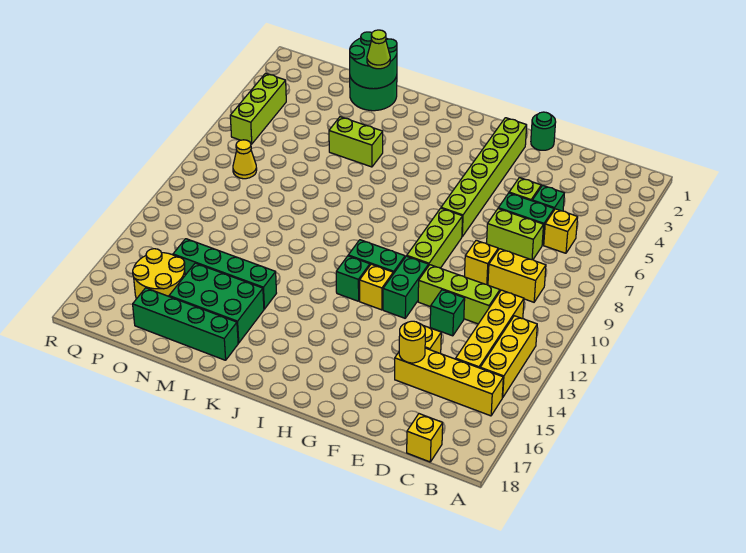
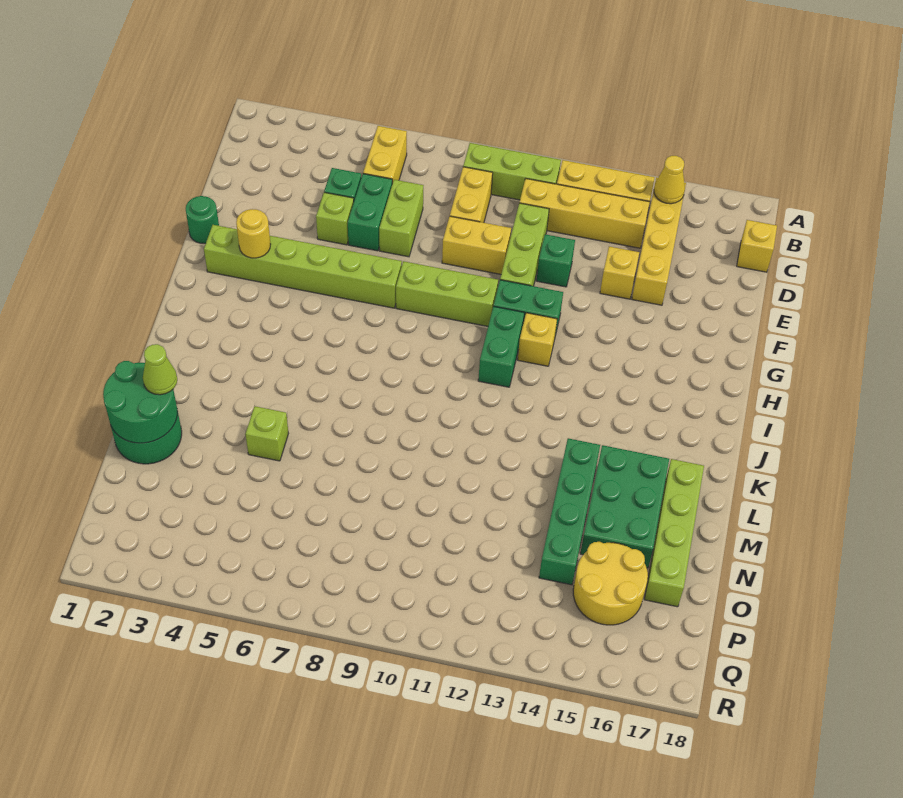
yellow 1x1 brick [544,209,578,253] -> yellow 1x2 brick [363,126,407,184]
yellow 1x1 brick [464,240,498,285] -> yellow 1x2 brick [442,216,511,274]
yellow 1x1 round brick [399,321,425,363] -> yellow 1x1 round brick moved to [236,209,271,258]
green 1x1 brick [336,256,370,301] -> none
lime 1x2 brick [329,117,383,167] -> lime 1x1 brick [245,406,288,461]
green 1x4 brick [133,288,238,360] -> lime 1x4 brick [644,459,704,607]
yellow 1x1 cone [233,140,257,179] -> yellow 1x1 cone moved to [654,156,685,204]
lime 1x3 brick [230,73,286,144] -> lime 1x3 brick moved to [463,143,561,200]

